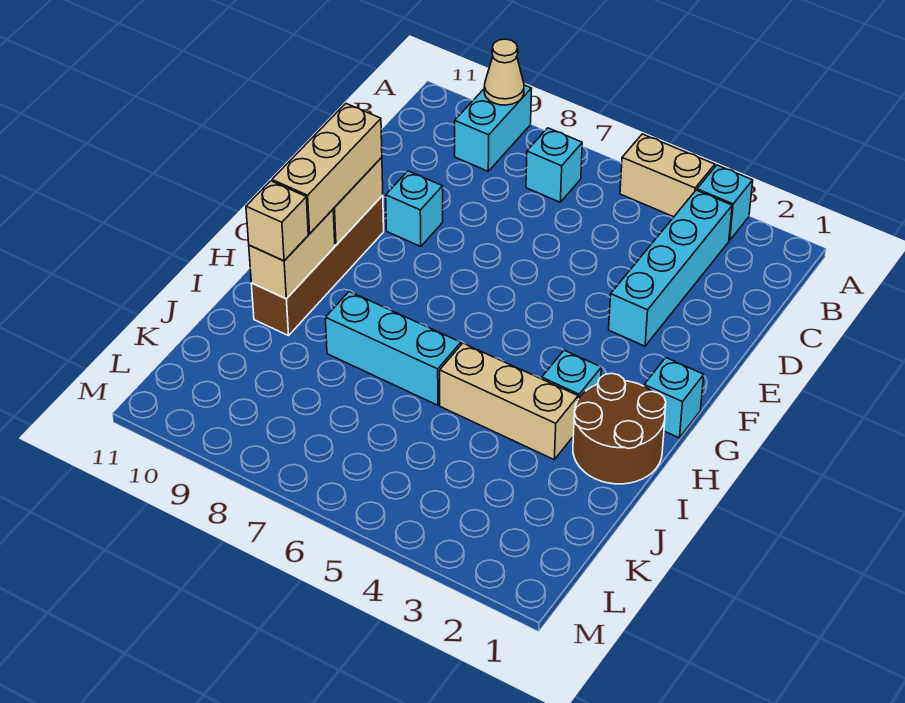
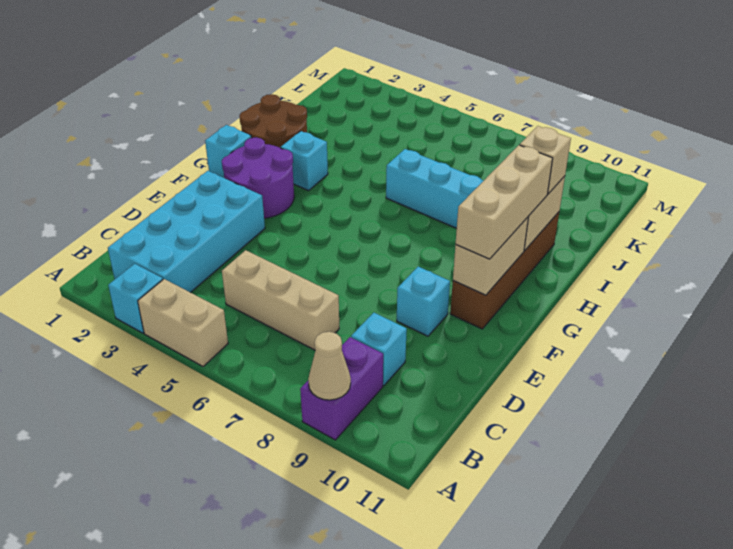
cyan 1x2 brick [455,85,532,171] -> purple 1x2 brick [300,337,383,440]
cyan 1x4 brick [609,190,732,346] -> cyan 2x4 brick [108,171,265,293]
cyan 1x1 brick [526,128,582,202] -> cyan 1x1 brick moved to [351,313,407,386]
none -> purple 2x2 round brick [222,138,294,218]
tan 1x3 brick [440,343,578,459] -> tan 1x3 brick moved to [222,250,339,350]

